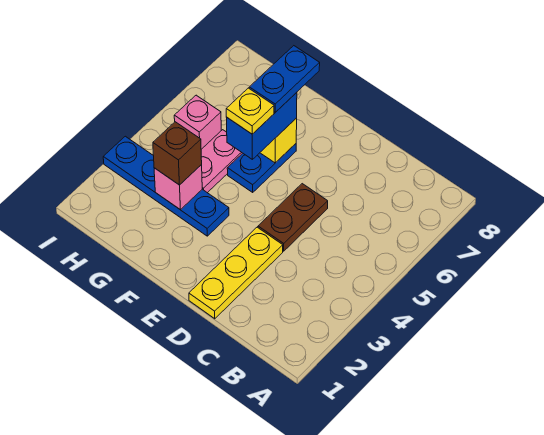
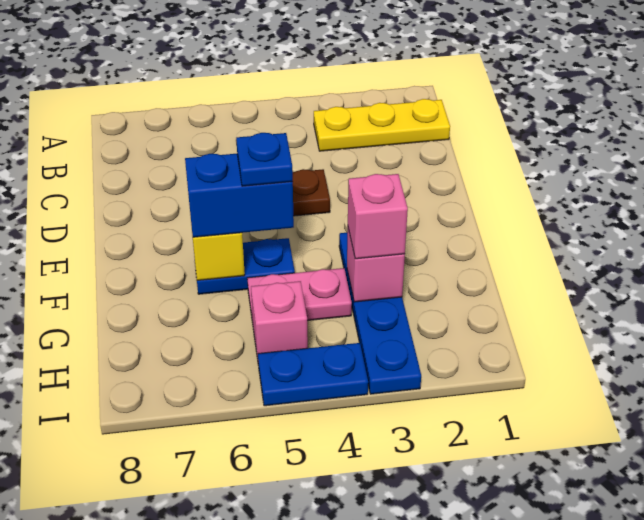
yellow 1x3 plate [189,227,283,319] -> yellow 1x3 plate moved to [314,99,450,151]
yellow 1x1 plate [226,88,274,134] -> blue 1x1 plate [236,133,293,186]
blue 1x2 plate [249,46,320,112] -> blue 1x2 plate moved to [258,343,368,406]
brown 1x1 brick [153,122,202,185] -> pink 1x1 brick [348,174,408,259]

